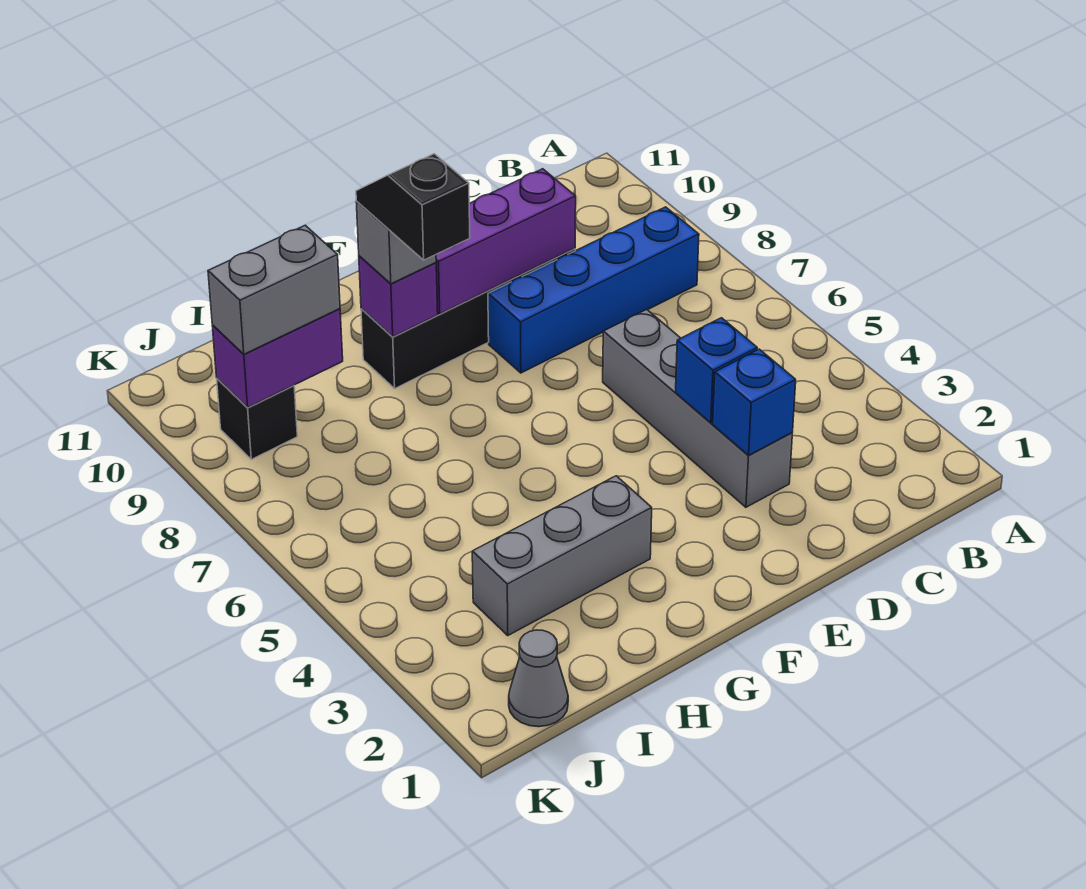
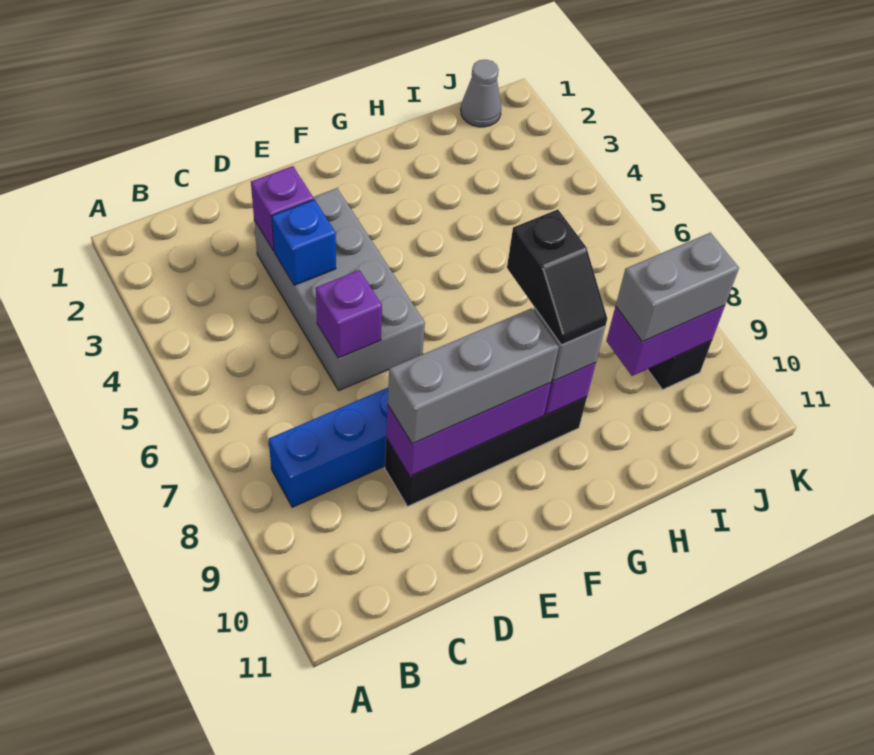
grey 1x4 brick [603,309,792,507] -> grey 2x4 brick [254,188,425,391]
blue 1x1 brick [713,349,796,455] -> purple 1x1 brick [251,166,314,251]
none -> purple 1x1 brick [316,270,382,358]
grey 1x3 brick [472,476,652,635] -> grey 1x3 brick moved to [388,308,559,444]

